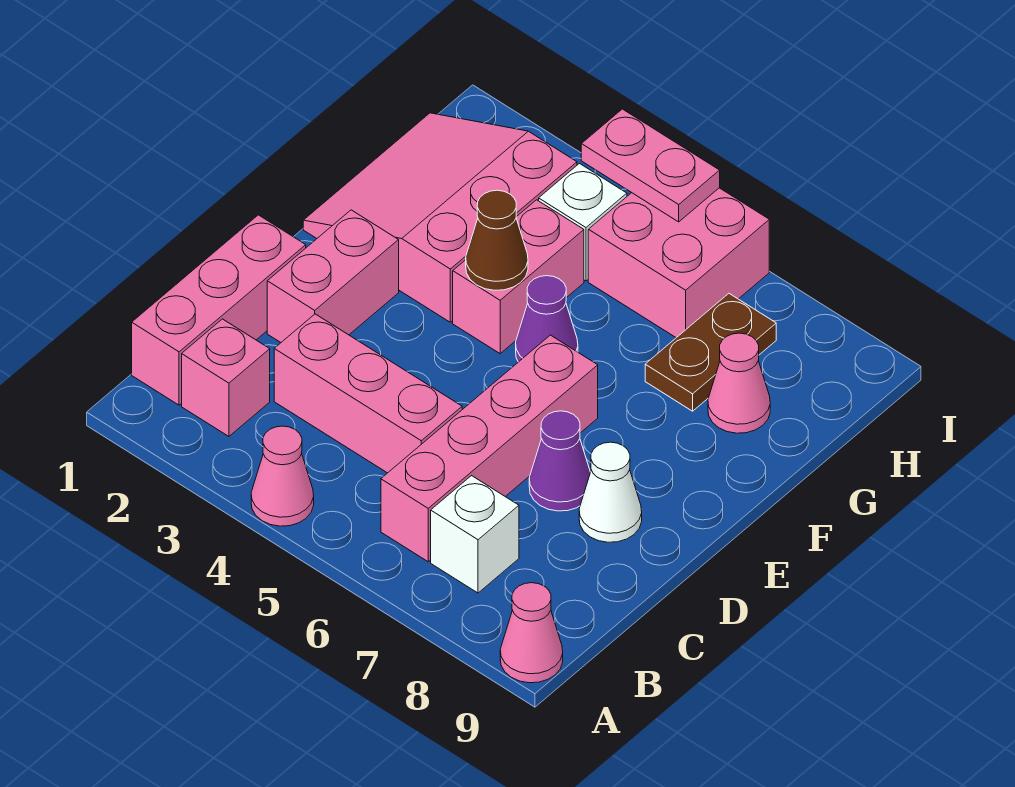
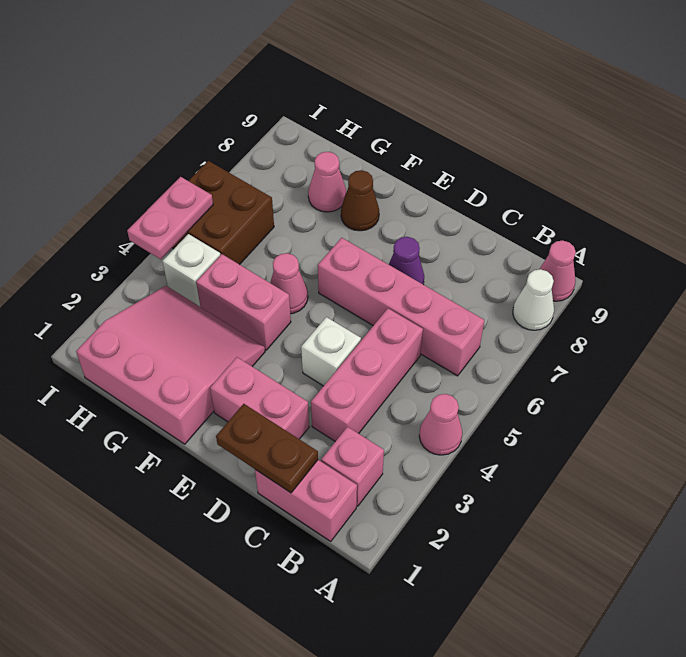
pink 1x3 brick [132,215,306,405] -> pink 1x2 brick [255,460,357,541]
white 1x1 brick [431,476,519,593] -> white 1x1 brick moved to [301,317,361,386]
white 1x1 cone [579,442,642,542] -> white 1x1 cone moved to [513,269,554,330]
pink 3x3 slope [303,113,577,322] -> pink 3x3 slope turned to [76,286,265,444]
brown 1x1 cone [466,190,528,290] -> brown 1x1 cone moved to [341,170,379,231]
purple 1x1 cone [516,276,578,362] -> pink 1x1 cone [270,253,308,314]
brown 1x2 plate [645,294,776,411] -> brown 1x2 plate moved to [216,404,318,493]
pink 2x2 brick [588,188,769,338] -> brown 2x2 brick [172,161,274,265]

